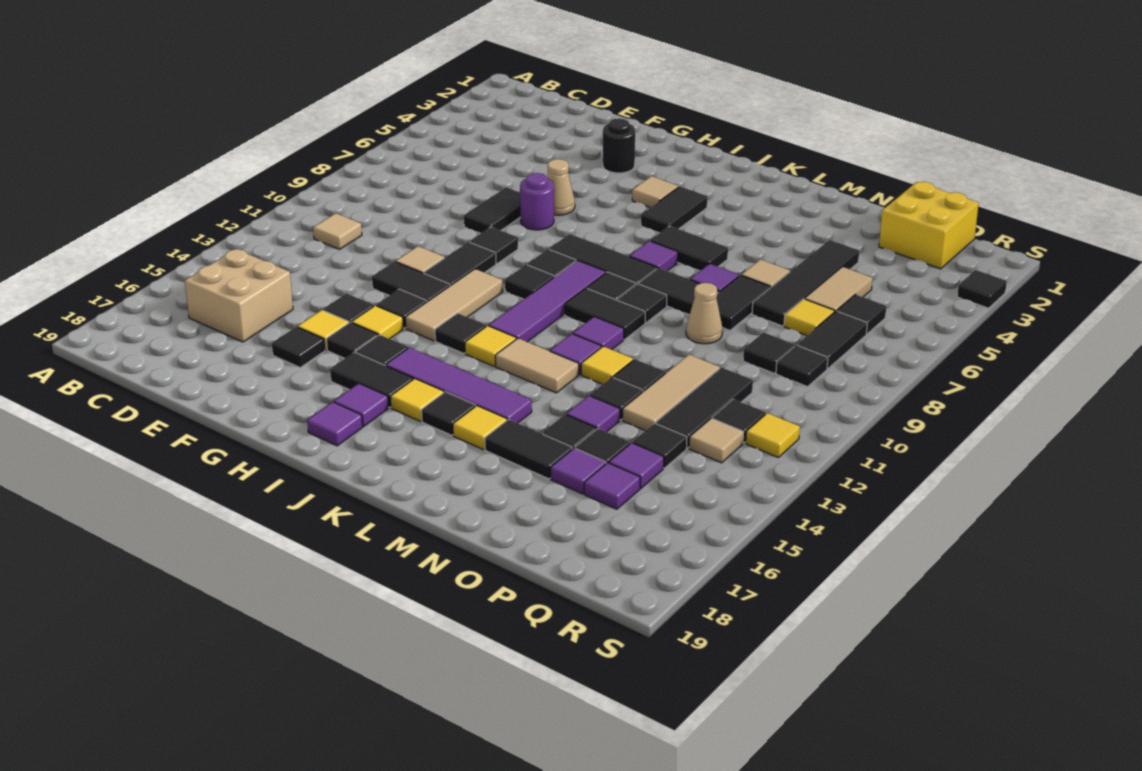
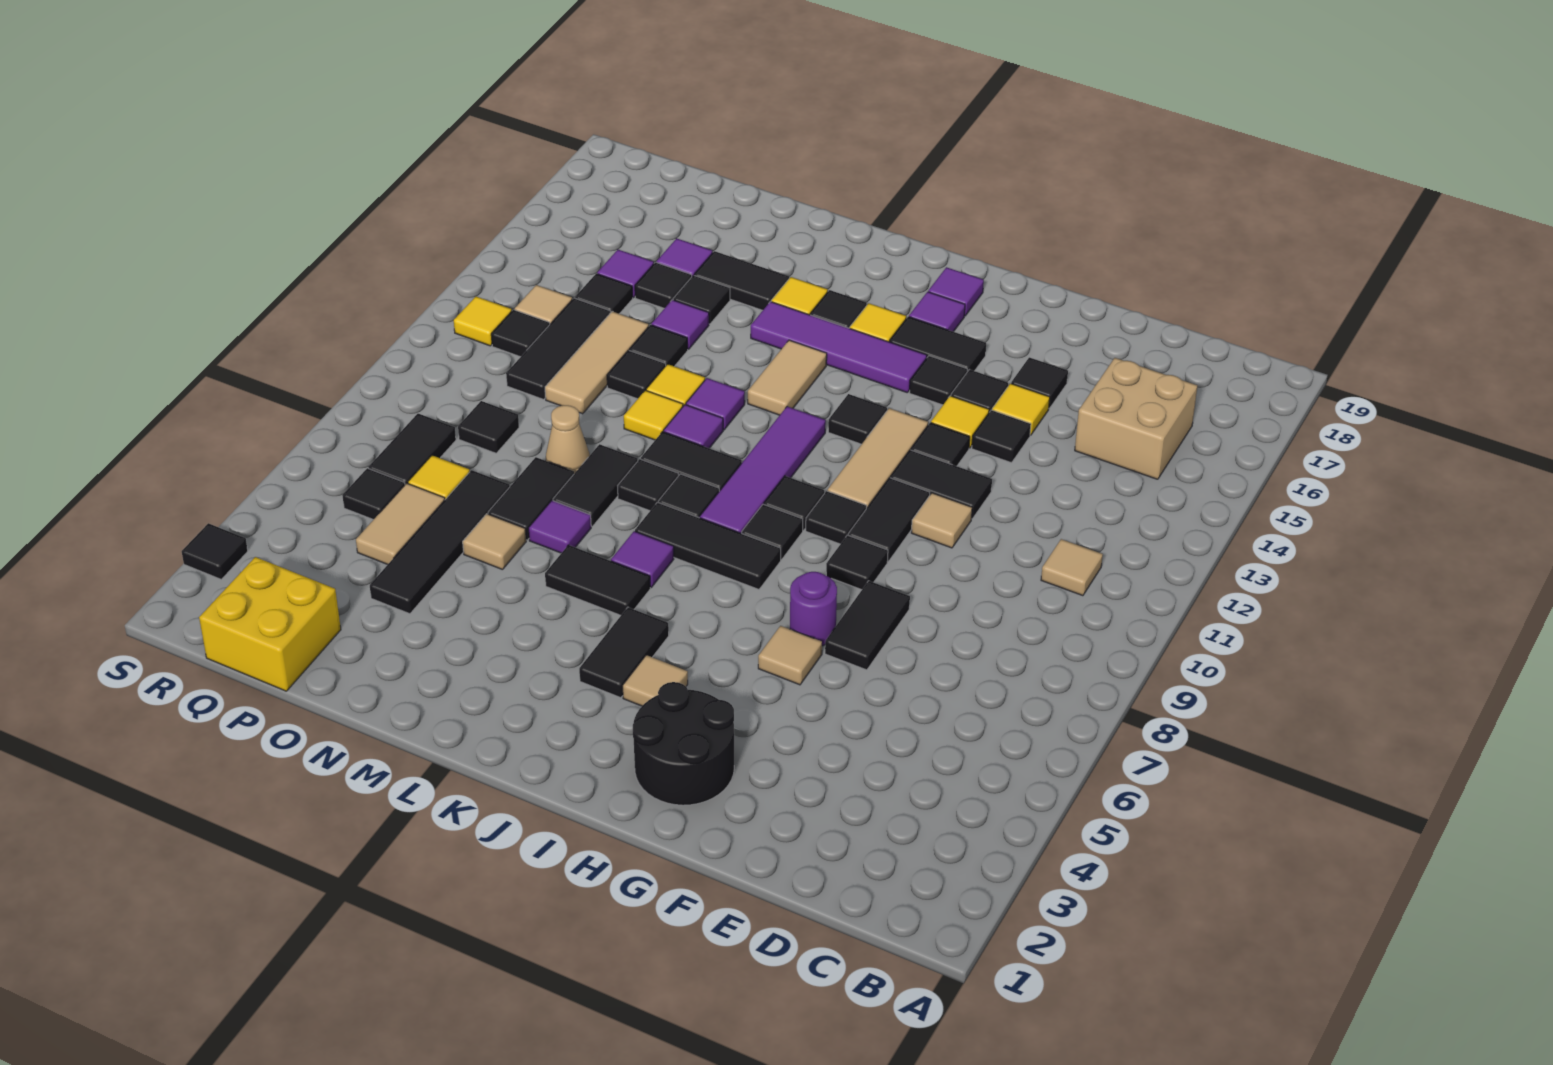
black 1x1 round brick [603,118,635,173] -> black 2x2 round brick [633,682,734,805]
tan 1x1 cone [547,159,575,215] -> tan 1x1 tile [758,626,822,685]
yellow 1x1 tile [465,326,516,366] -> yellow 1x1 tile moved to [624,390,683,440]
tan 1x2 tile [495,338,579,393] -> tan 1x2 tile turned to [748,340,827,415]
black 1x2 tile [639,268,719,315] -> black 1x2 tile turned to [553,444,638,526]
purple 1x1 tile [584,463,640,509] -> none
black 1x1 tile [776,345,828,387] -> black 1x1 tile moved to [806,491,867,544]

